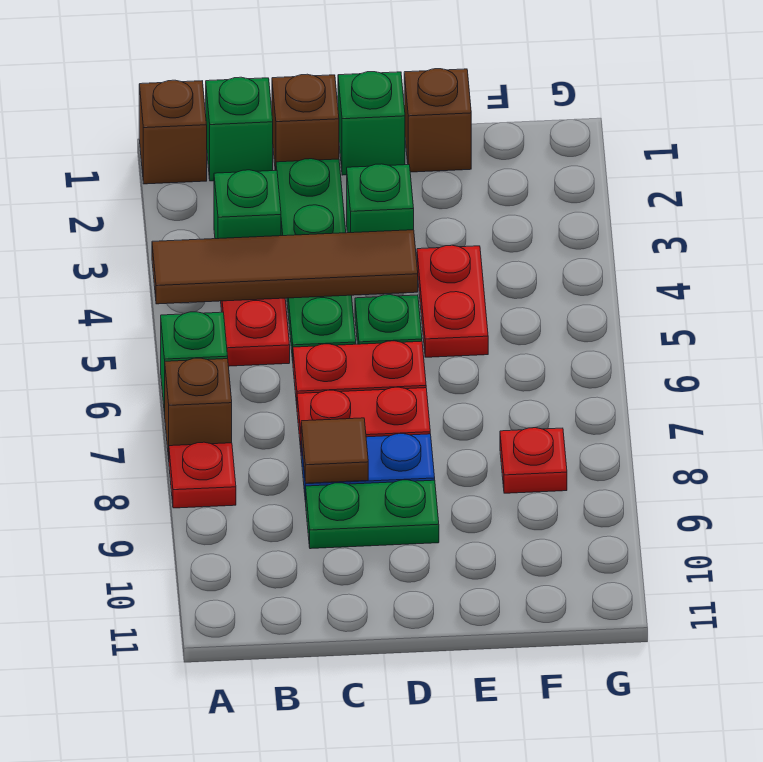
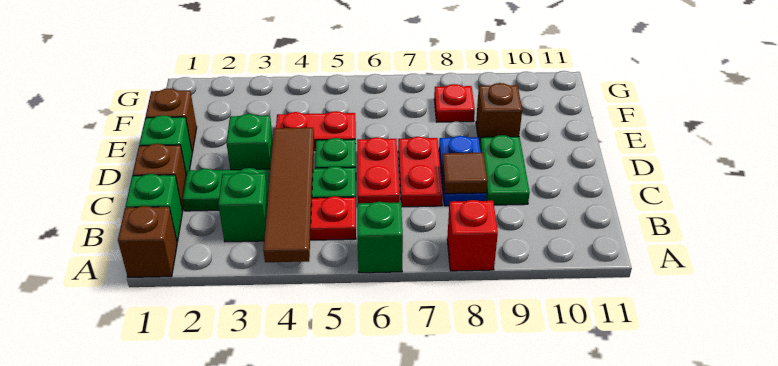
brown 1x1 brick [165,358,232,459] -> brown 1x1 brick moved to [476,83,522,143]
red 1x1 plate [169,442,236,508] -> red 1x1 brick [447,200,498,271]

